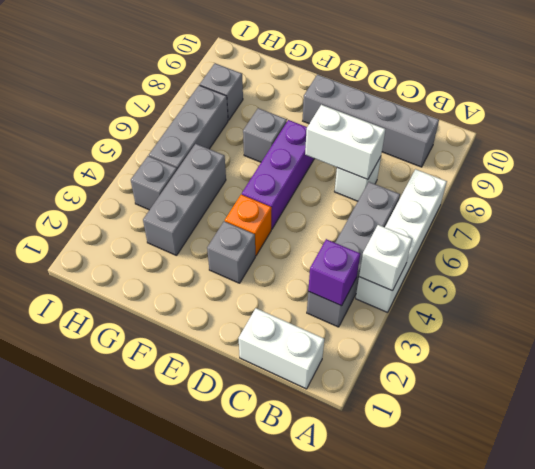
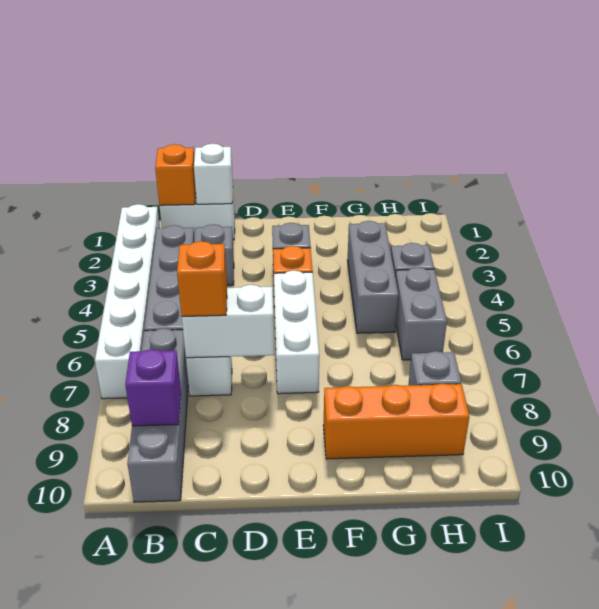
white 1x4 brick [356,169,447,312] -> white 1x6 brick [95,204,160,399]
white 1x1 brick [359,225,412,291] -> white 1x1 brick moved to [194,144,233,204]
none -> orange 1x1 brick [155,144,196,205]
purple 1x1 brick [308,239,360,306] -> purple 1x1 brick moved to [125,349,181,426]
grey 1x4 brick [303,74,439,167] -> grey 1x4 brick turned to [127,328,188,502]
none -> orange 1x1 brick [177,241,227,316]
purple 1x3 brick [242,120,314,229] -> white 1x3 brick [274,270,319,394]
grey 1x1 brick [243,108,287,162] -> grey 1x1 brick moved to [194,224,234,285]
none -> orange 1x3 brick [323,383,469,459]
grey 1x3 brick [149,85,228,170] -> grey 1x2 brick [395,267,447,360]

